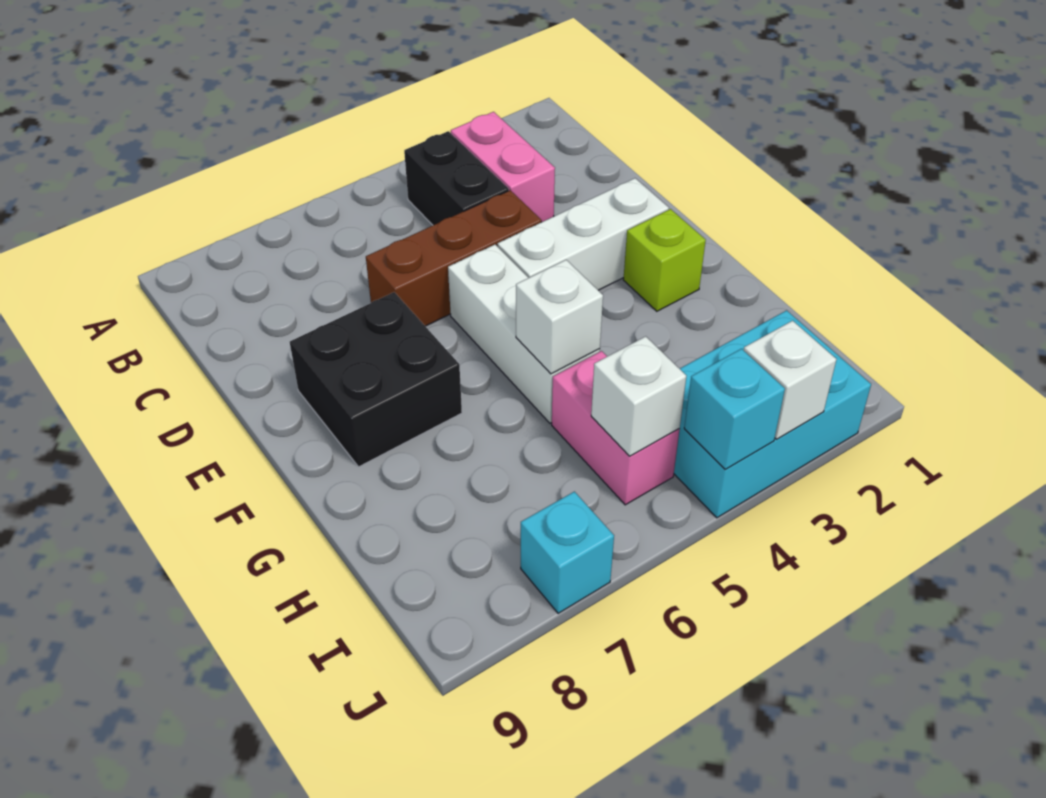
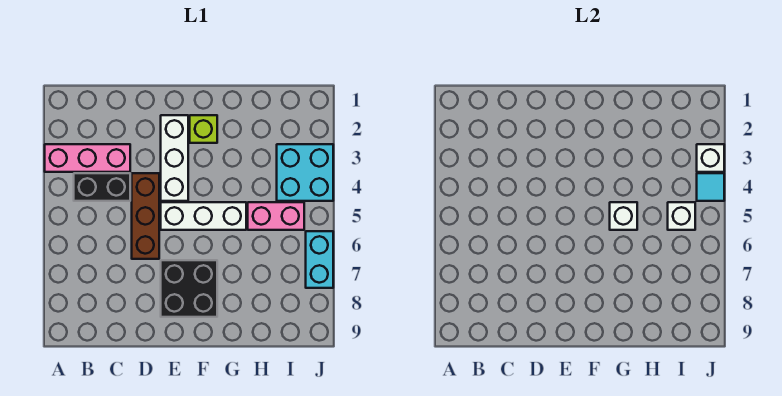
pink 1x2 brick [451,112,555,222] -> pink 1x3 brick [45,144,130,172]
cyan 2x3 brick [674,310,871,518] -> cyan 2x2 brick [277,144,333,201]
cyan 1x1 brick [684,349,785,470] -> cyan 1x1 tile [697,173,724,201]
cyan 1x1 brick [521,492,614,613] -> cyan 1x2 brick [306,231,333,288]

